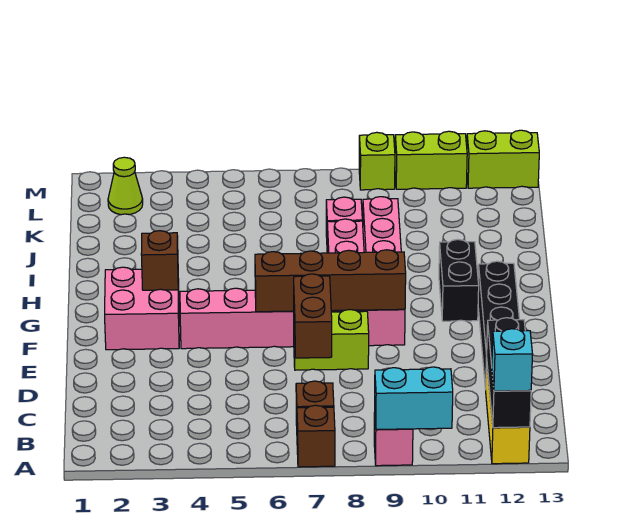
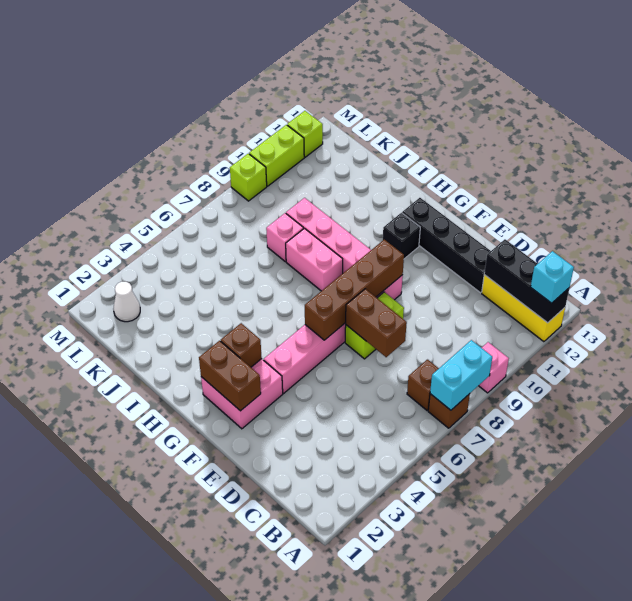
cyan 1x2 brick [375,367,453,429] -> cyan 1x2 brick moved to [430,340,492,410]
none -> brown 1x2 brick [199,341,261,411]
black 1x2 brick [439,239,479,321] -> black 1x1 brick [383,213,420,259]
lime 1x1 cone [108,157,143,215] -> white 1x1 cone [113,282,140,322]
lime 1x2 brick [467,130,539,188] -> lime 1x1 brick [287,111,323,157]

